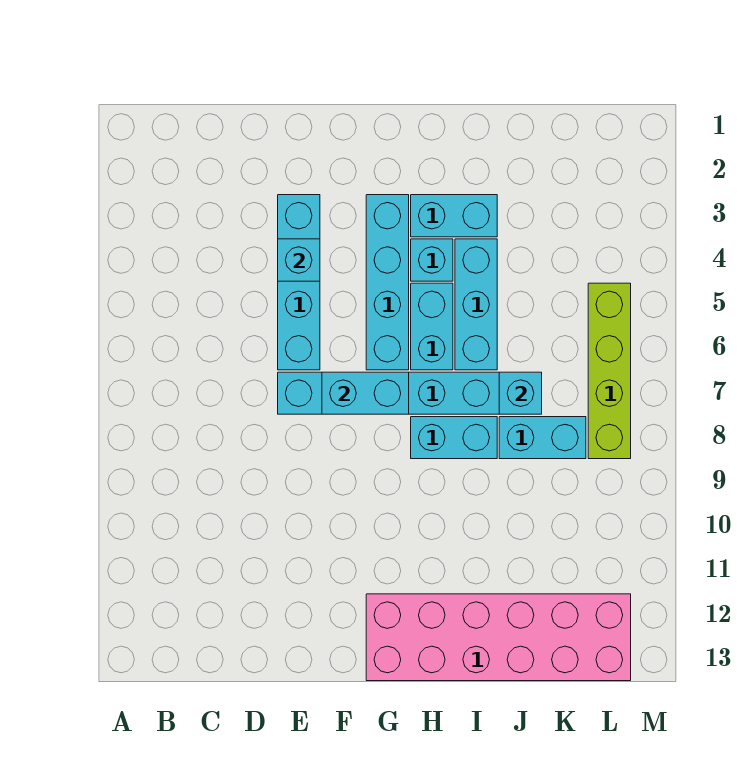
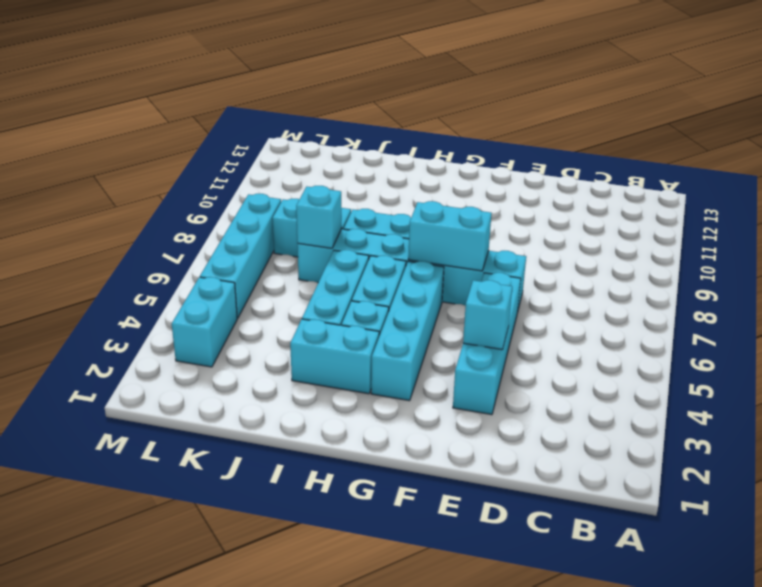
pink 2x6 brick [366,594,631,681] -> none
none -> cyan 1x2 brick [172,277,237,367]
lime 1x4 brick [588,283,631,459] -> cyan 1x4 brick [200,194,281,318]

